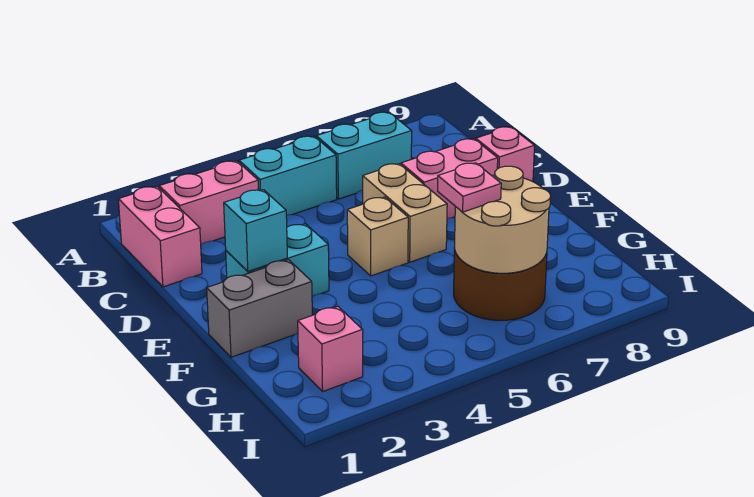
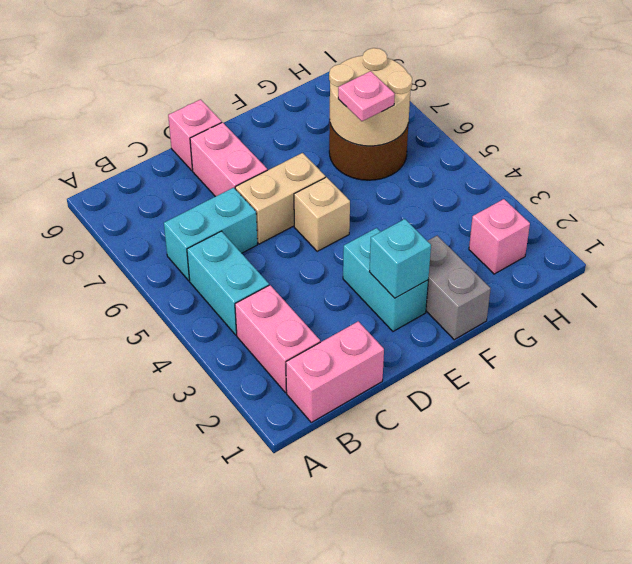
cyan 1x2 brick [316,112,412,199] -> cyan 1x2 brick turned to [164,188,257,281]

